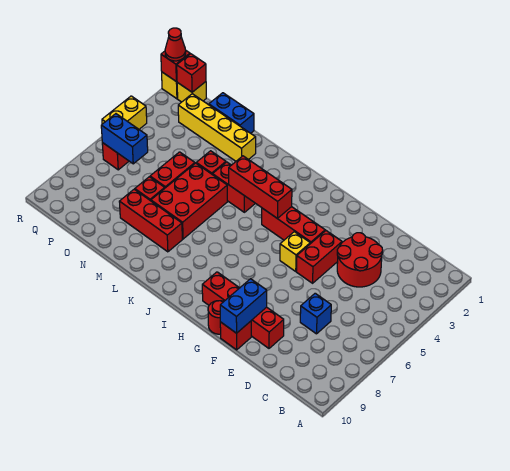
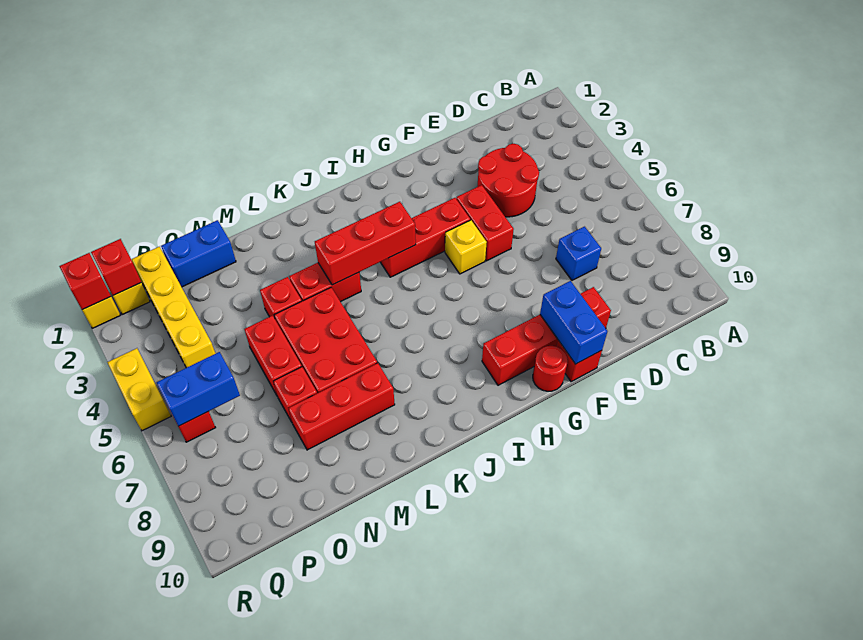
yellow 1x4 brick [178,94,256,161] -> yellow 1x4 brick turned to [131,247,216,368]
red 1x1 cone [165,28,186,61] -> none

